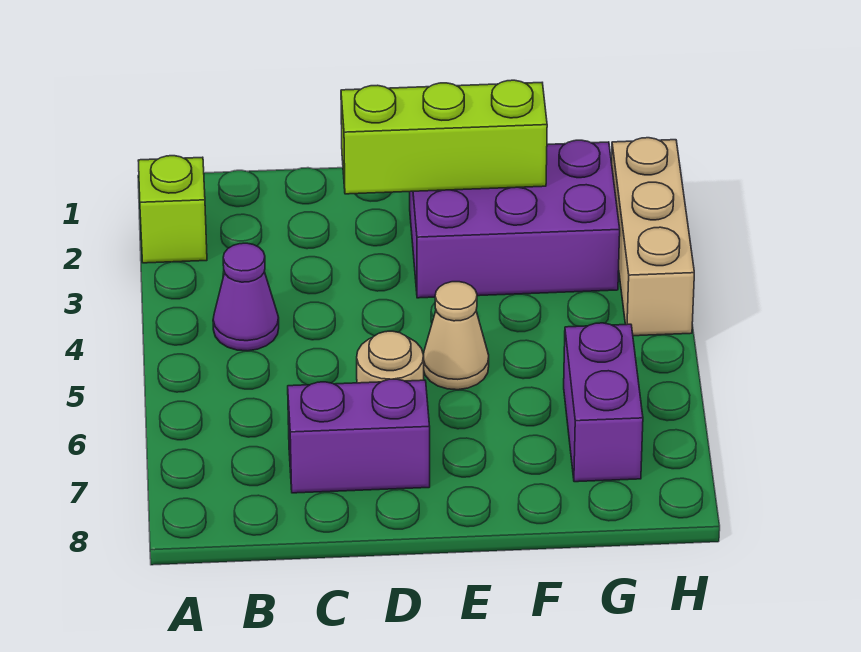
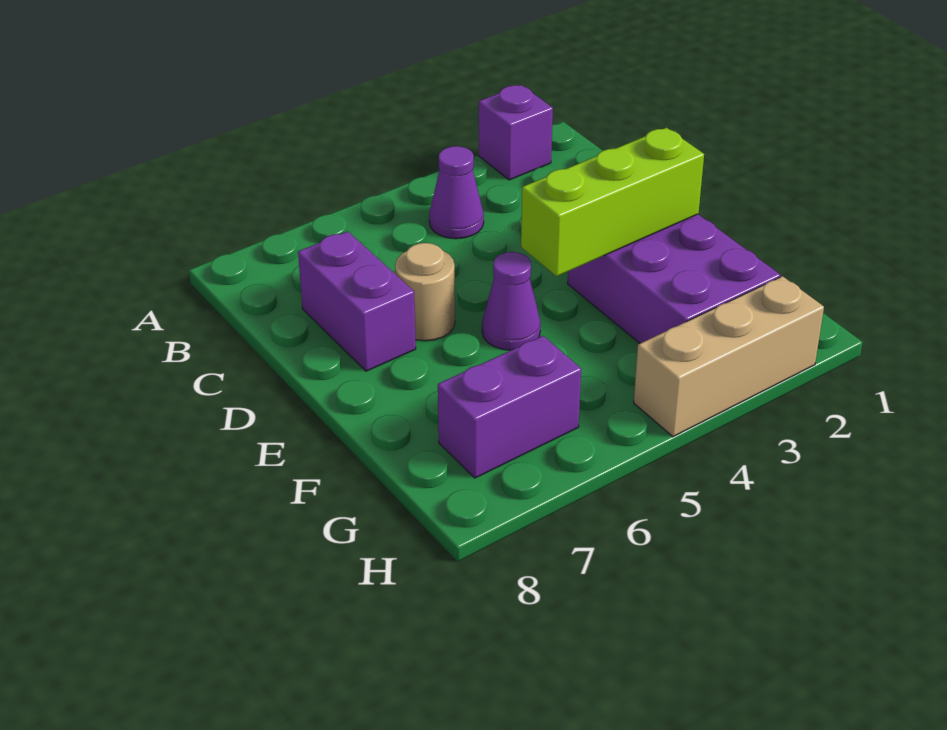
lime 1x1 brick [138,156,207,263] -> purple 1x1 brick [479,85,553,180]
lime 1x3 brick [341,80,547,194] -> lime 1x3 brick turned to [521,128,704,276]
tan 1x1 cone [424,282,489,390] -> purple 1x1 cone [482,252,541,350]

